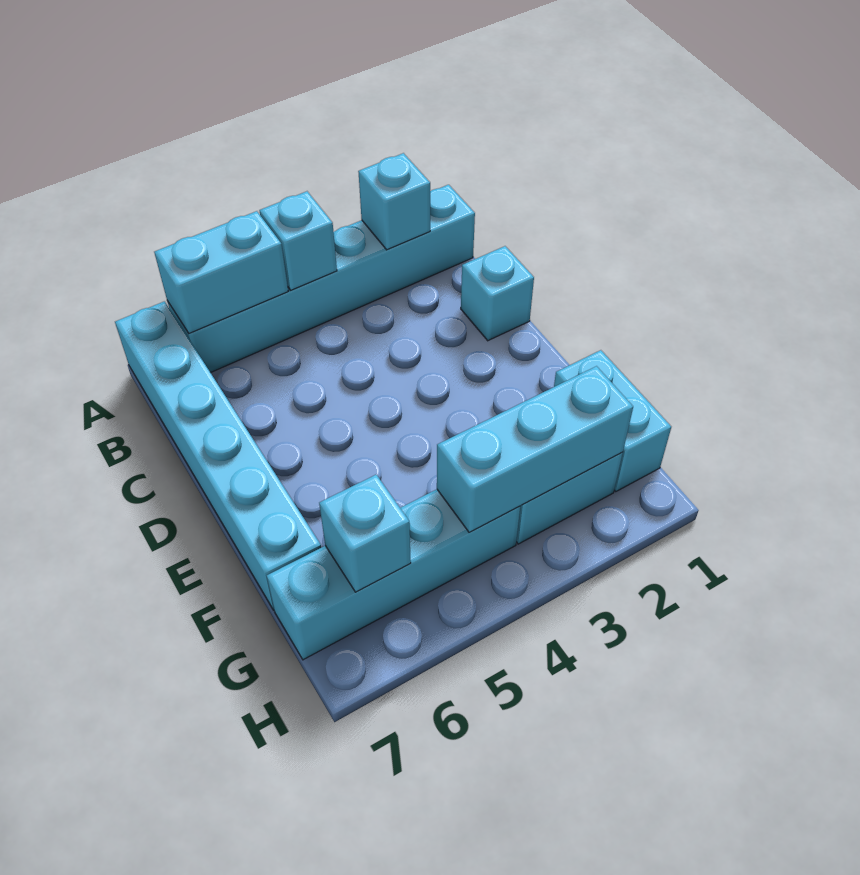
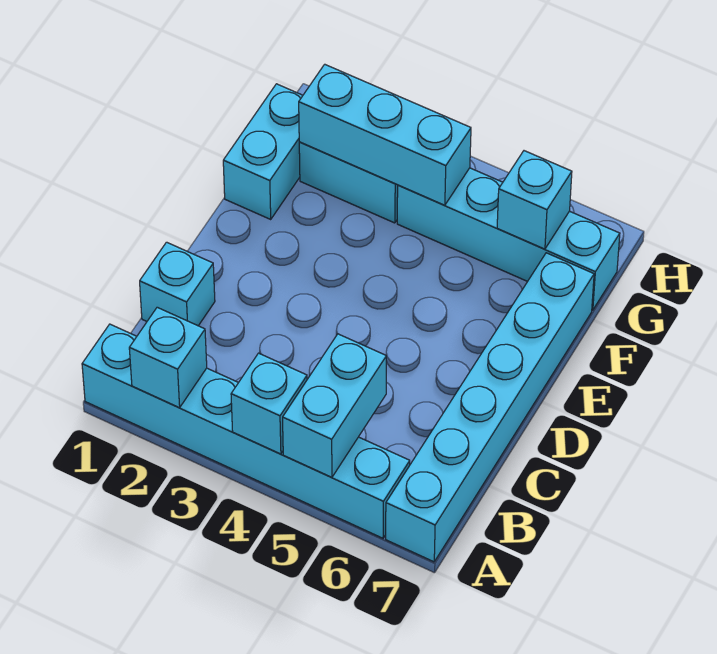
cyan 1x2 brick [154,211,288,333] -> cyan 1x2 brick turned to [283,334,386,477]

